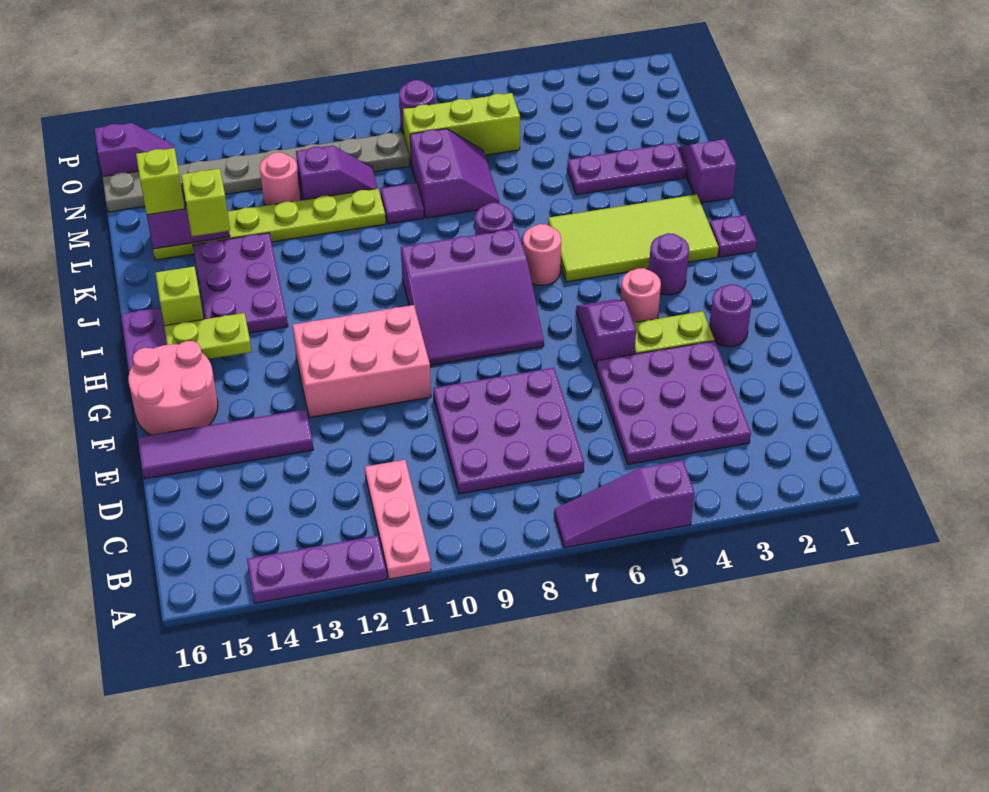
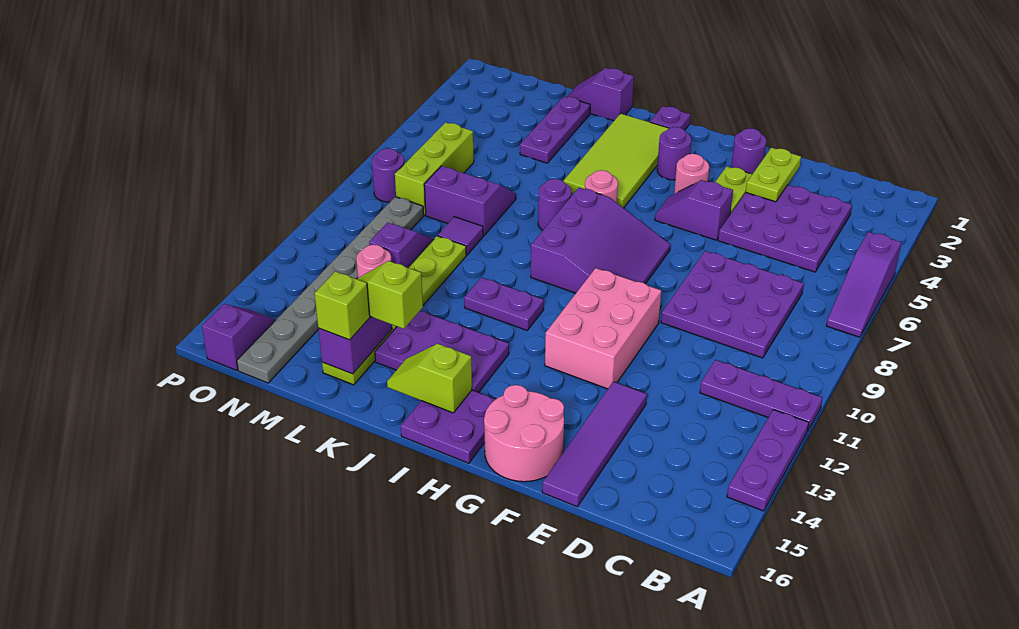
pink 1x3 plate [365,460,431,579] -> purple 1x3 plate [700,360,823,431]
lime 1x2 plate [164,313,252,359] -> lime 1x2 plate moved to [746,148,801,202]
none -> purple 1x2 plate [464,277,544,330]

